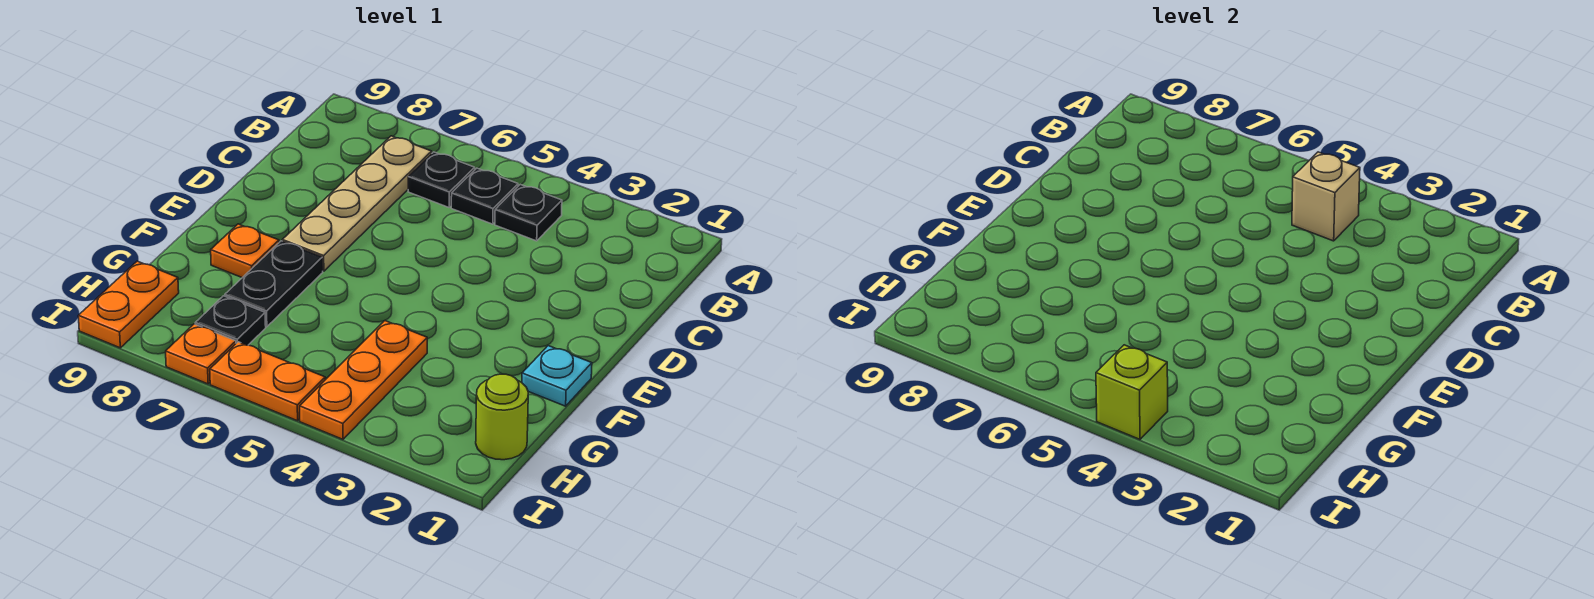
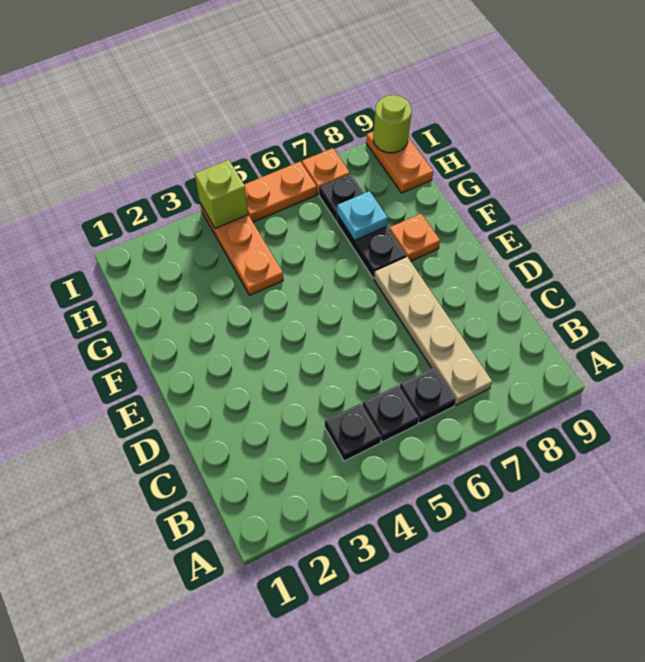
tan 1x1 brick [1292,152,1360,241] -> none
cyan 1x1 plate [522,346,592,406] -> cyan 1x1 plate moved to [337,191,388,240]
lime 1x1 round brick [476,374,528,460] -> lime 1x1 round brick moved to [373,95,412,153]

